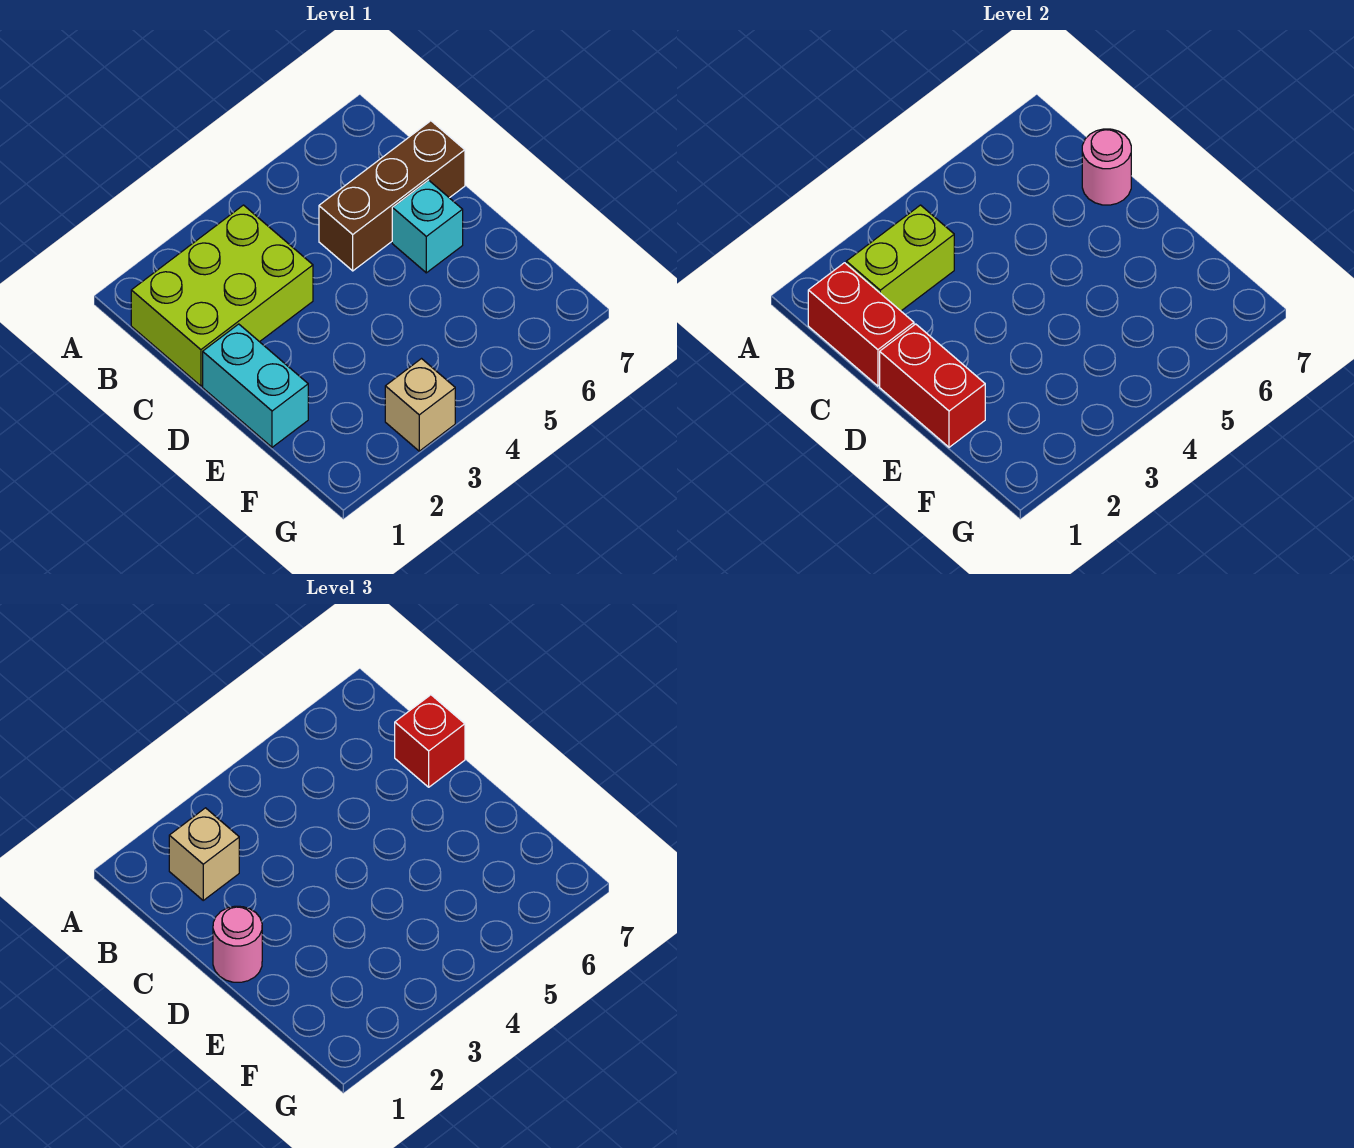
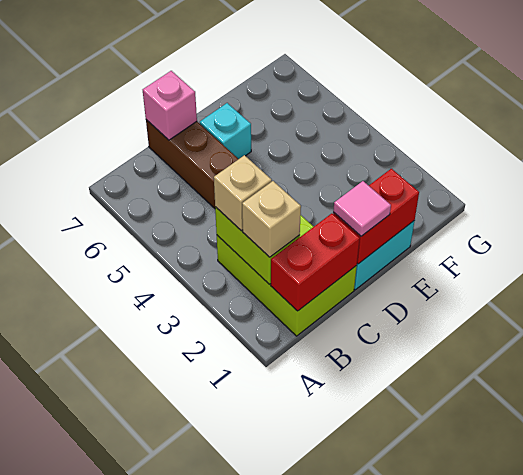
pink 1x1 round brick [1082,129,1131,205] -> pink 1x1 brick [143,71,197,140]
red 1x1 brick [395,695,465,787] -> none
pink 1x1 round brick [213,906,262,982] -> pink 1x1 tile [333,181,391,236]
tan 1x1 brick [385,359,455,451] -> tan 1x1 brick moved to [214,155,272,231]

